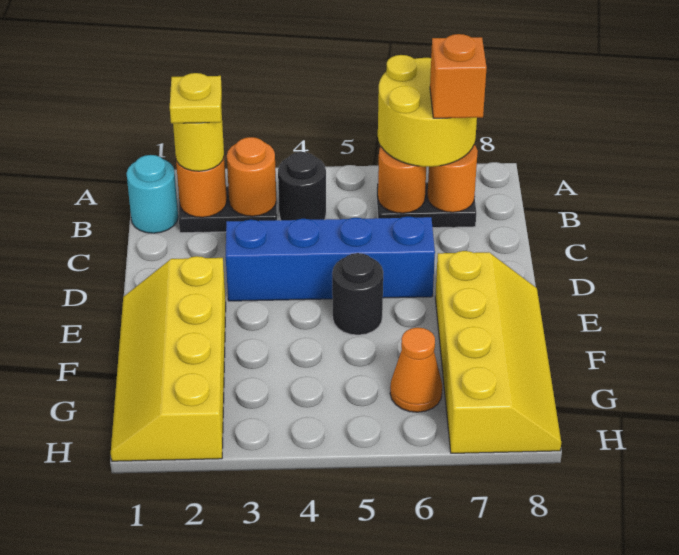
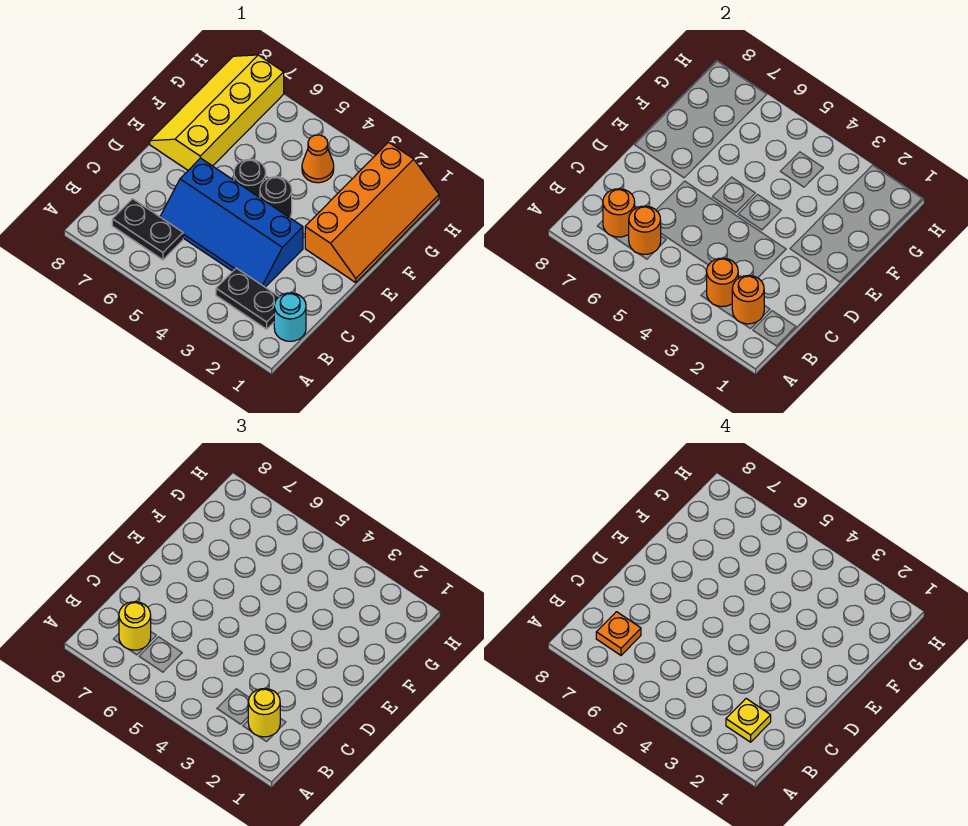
yellow 2x2 round brick [378,55,477,167] -> yellow 1x1 round brick [119,602,151,650]
black 1x1 round brick [278,152,326,220] -> black 1x1 round brick moved to [260,177,292,218]
orange 1x1 brick [430,34,487,118] -> orange 1x1 plate [596,612,641,655]
yellow 2x4 slope [111,256,226,461] -> orange 2x4 slope [305,142,439,282]
orange 1x1 cone [390,328,442,412] -> orange 1x1 cone moved to [302,135,334,183]

